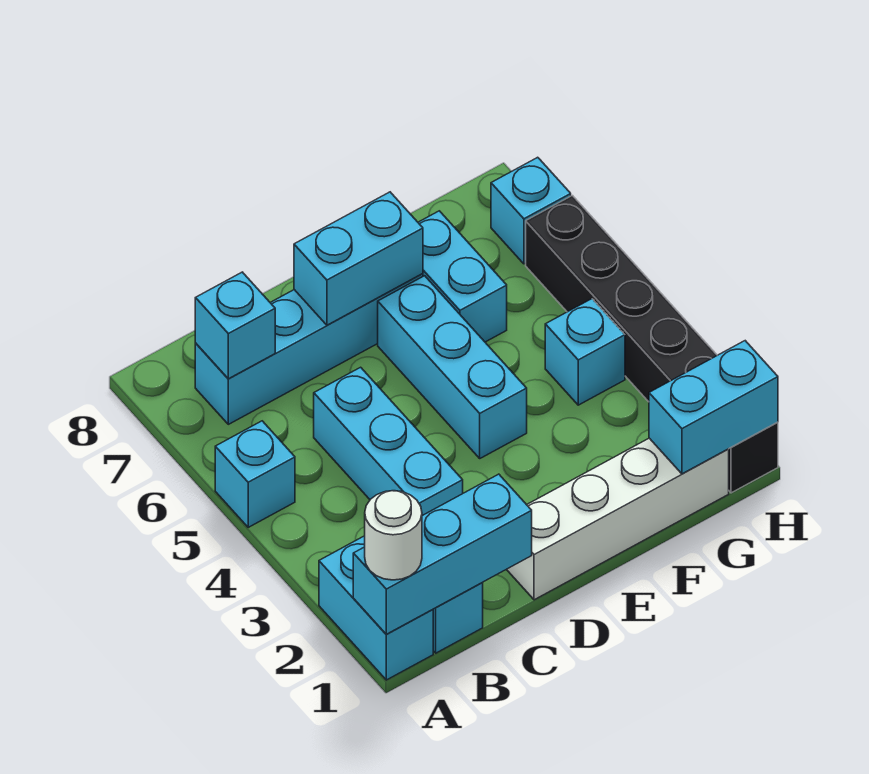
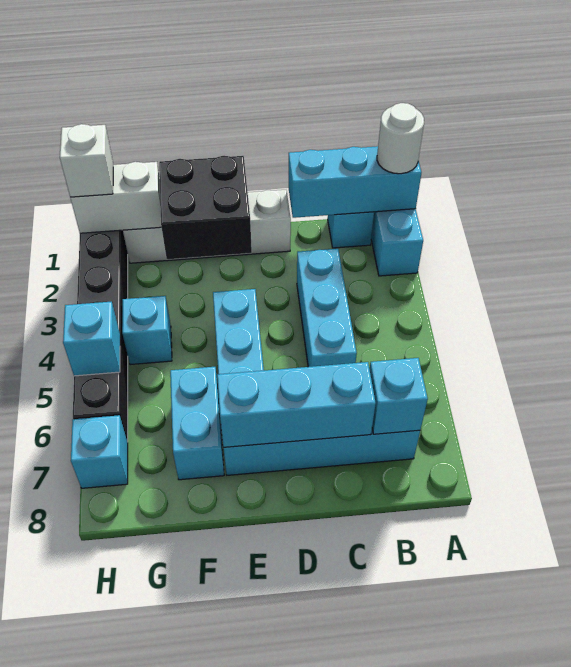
cyan 1x1 brick [215,421,295,527] -> cyan 1x1 brick moved to [63,302,120,376]
cyan 1x2 brick [294,192,423,325] -> cyan 1x3 brick [217,362,376,447]
none -> black 2x2 brick [159,156,252,259]
cyan 1x2 brick [649,341,778,474] -> white 1x2 brick [70,162,161,233]
none -> white 1x1 brick [60,124,113,197]

